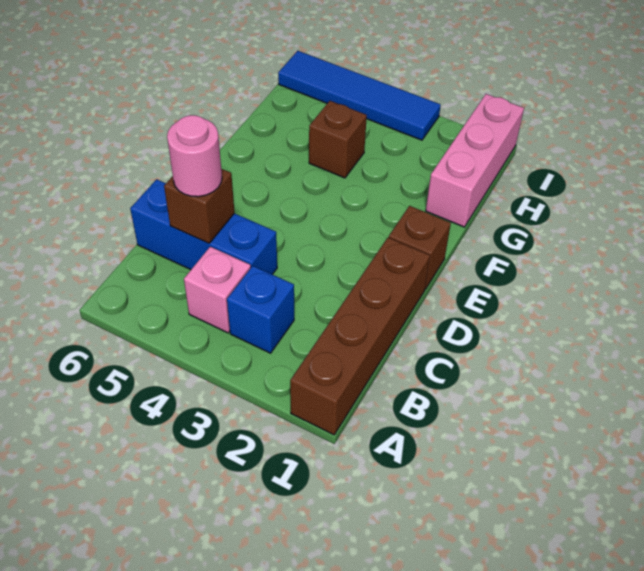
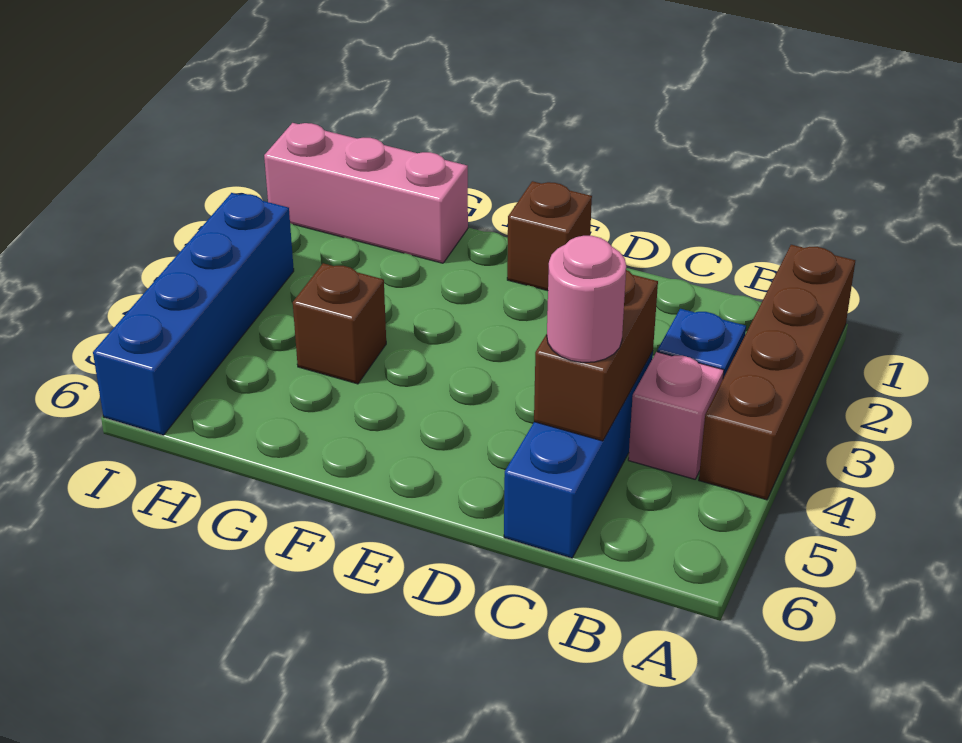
brown 1x4 brick [290,237,430,435] -> brown 1x4 brick turned to [699,245,855,500]
brown 1x1 brick [164,169,235,243] -> brown 1x2 brick [534,270,658,441]
blue 1x4 tile [278,51,441,140] -> blue 1x4 brick [93,193,294,435]

